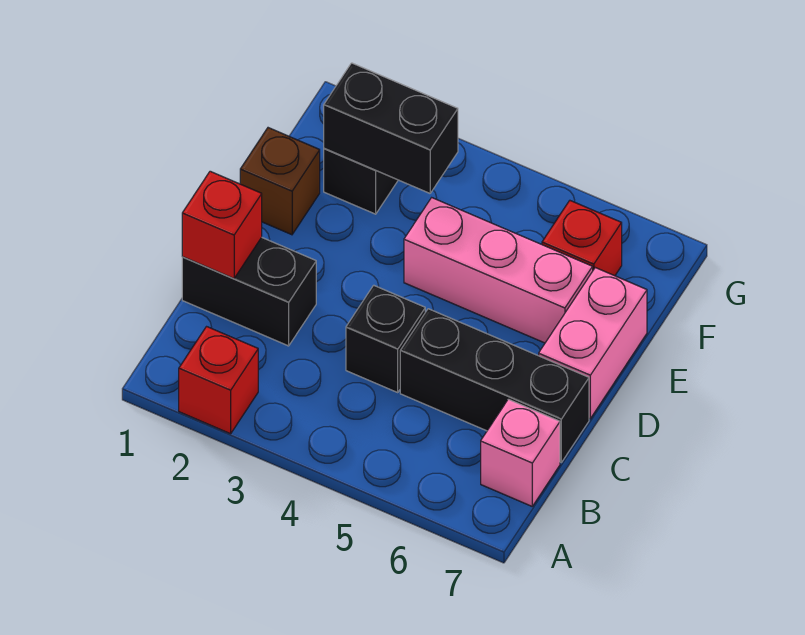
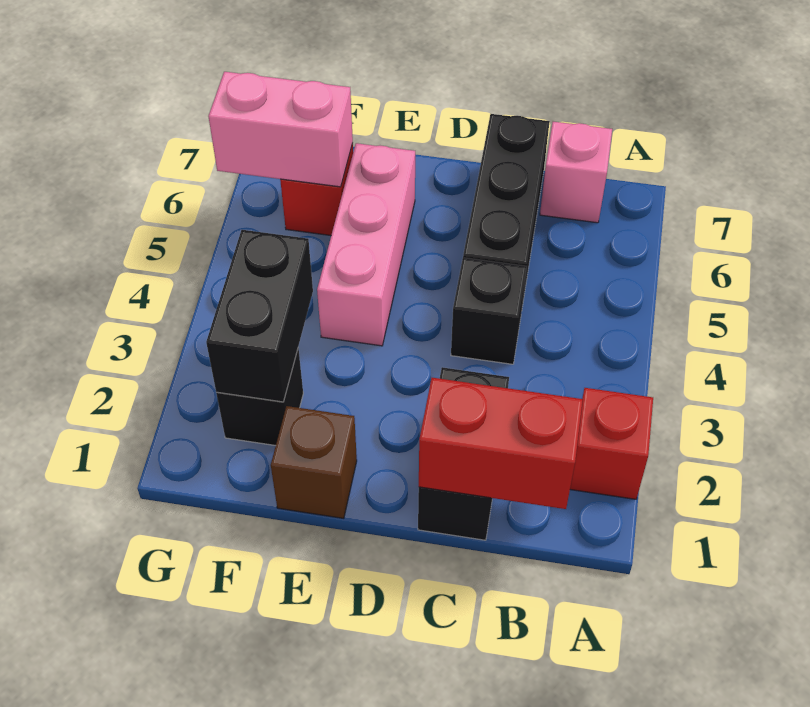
red 1x1 brick [182,171,262,278] -> red 1x2 brick [419,378,583,509]
pink 1x2 brick [539,268,647,419] -> pink 1x2 brick moved to [208,72,353,187]

